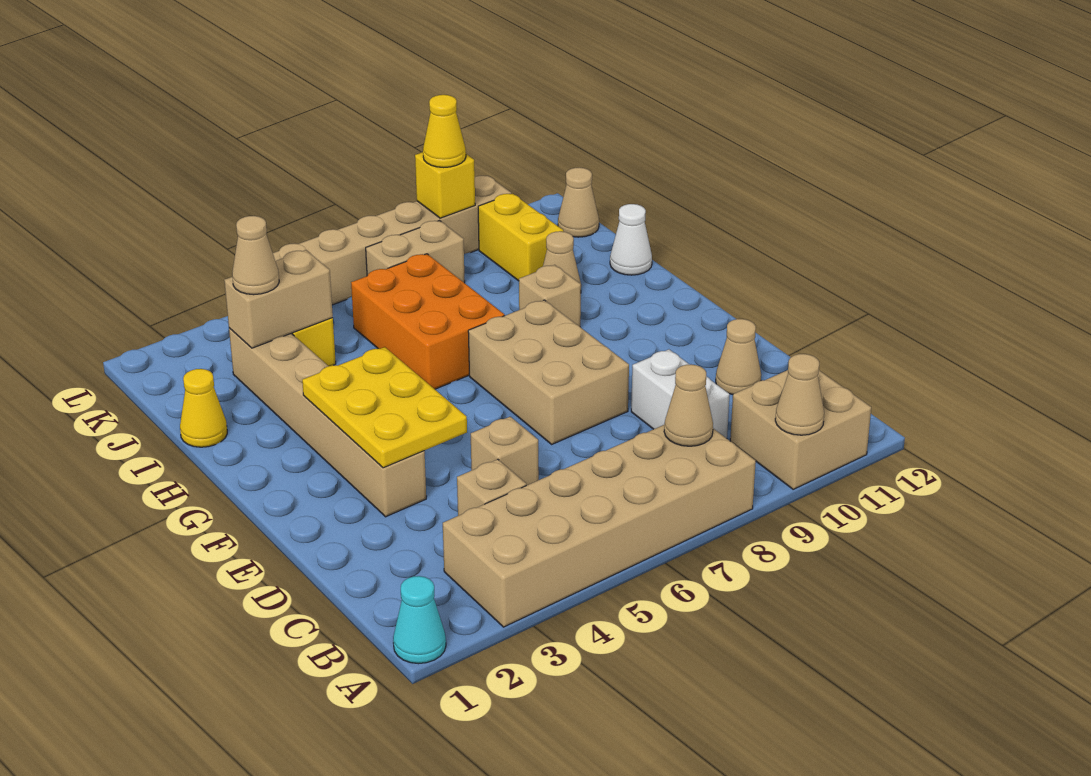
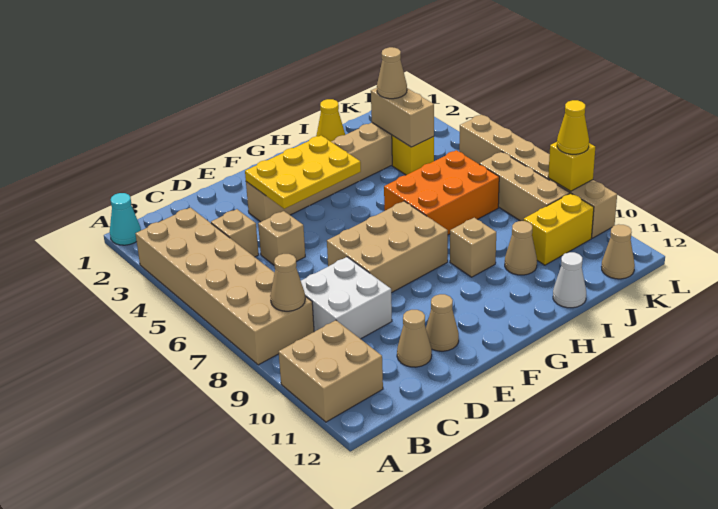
tan 1x1 cone [775,354,824,435] -> tan 1x1 cone moved to [426,294,459,351]
white 1x2 brick [631,349,730,438] -> white 2x2 brick [301,257,392,339]
tan 1x2 brick [366,221,465,283] -> tan 1x3 brick [479,152,570,221]

